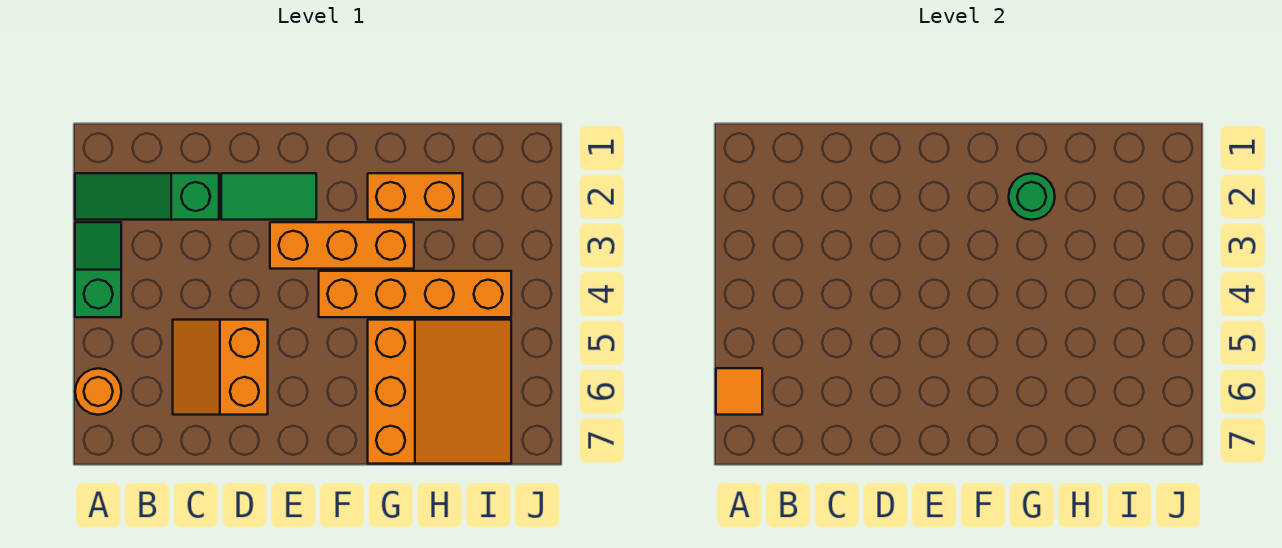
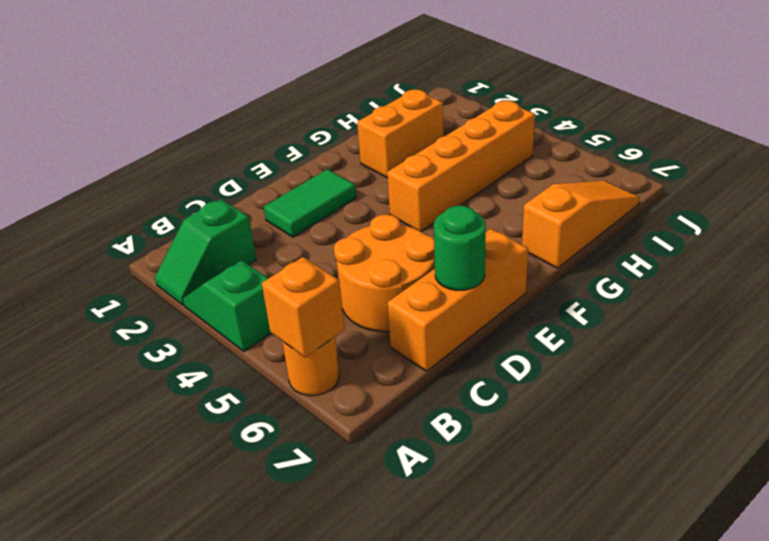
green 1x3 slope [75,173,219,220] -> green 1x2 slope [155,199,256,305]
orange 1x1 tile [716,368,762,415] -> orange 1x1 brick [262,257,345,358]
orange 2x2 slope [173,320,268,415] -> orange 2x2 round brick [334,214,435,332]
orange 1x3 brick [270,222,414,269] -> orange 1x3 brick moved to [388,229,528,371]
green 1x1 round brick [1009,173,1055,220] -> green 1x1 round brick moved to [434,206,486,290]
orange 3x3 slope [368,320,511,464] -> orange 1x3 slope [522,181,639,268]

